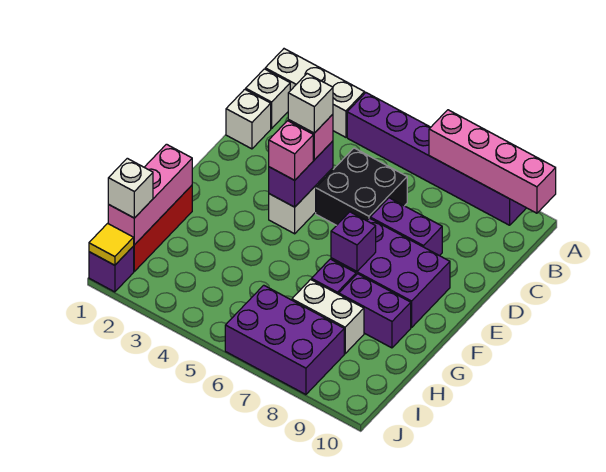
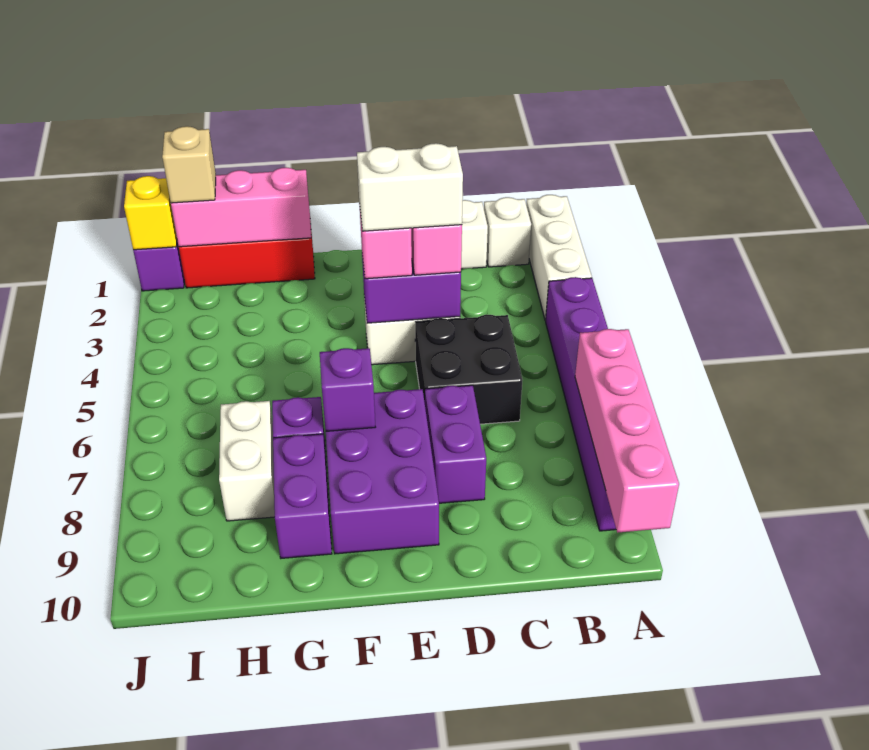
white 1x1 brick [288,74,333,133] -> white 1x2 brick [357,143,463,231]
white 1x1 brick [108,158,153,218] -> tan 1x1 brick [162,126,216,203]
purple 2x3 brick [225,285,344,395] -> none
yellow 1x1 tile [89,223,134,265] -> yellow 1x1 brick [124,176,177,250]

